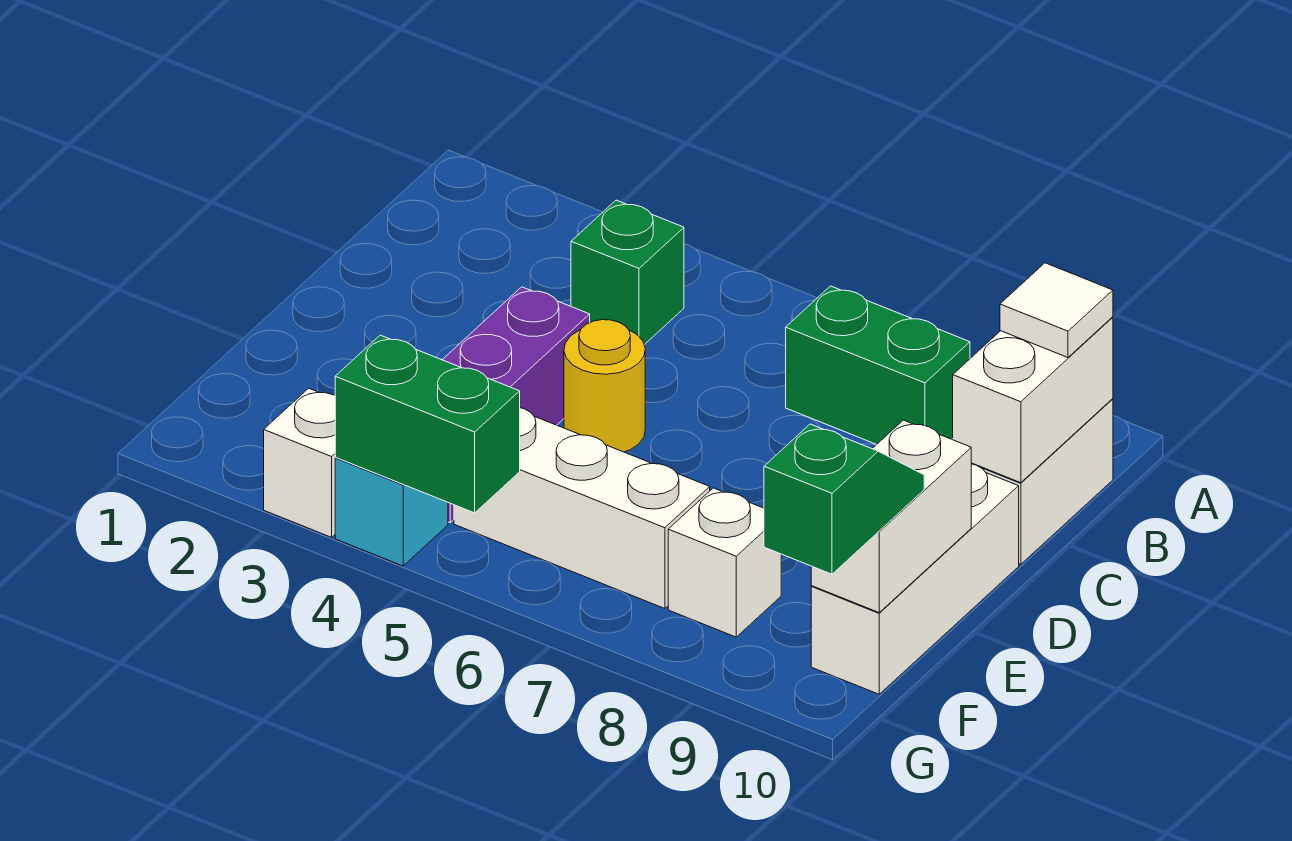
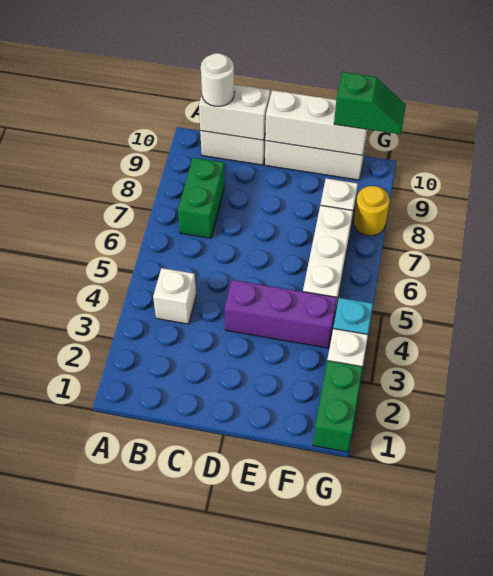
green 1x1 brick [571,200,684,345] -> white 1x1 brick [153,268,196,324]
white 1x1 tile [1000,263,1113,357] -> white 1x1 round brick [201,53,234,106]
yellow 1x1 round brick [564,320,645,452] -> yellow 1x1 round brick moved to [354,186,390,236]
white 1x2 brick [811,420,971,612] -> white 1x3 brick [265,90,368,156]
green 1x2 slope [764,424,924,574] -> green 1x2 slope turned to [334,72,406,134]
green 1x2 brick [335,335,520,513] -> green 1x2 brick moved to [313,361,363,452]

